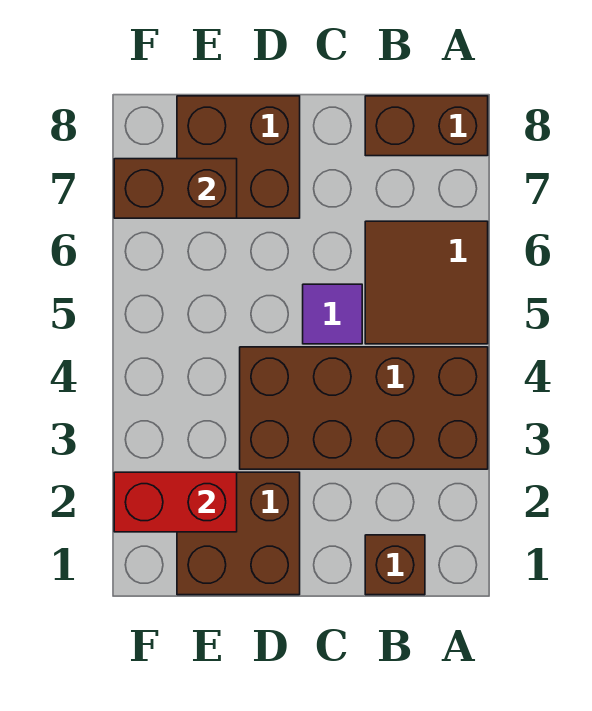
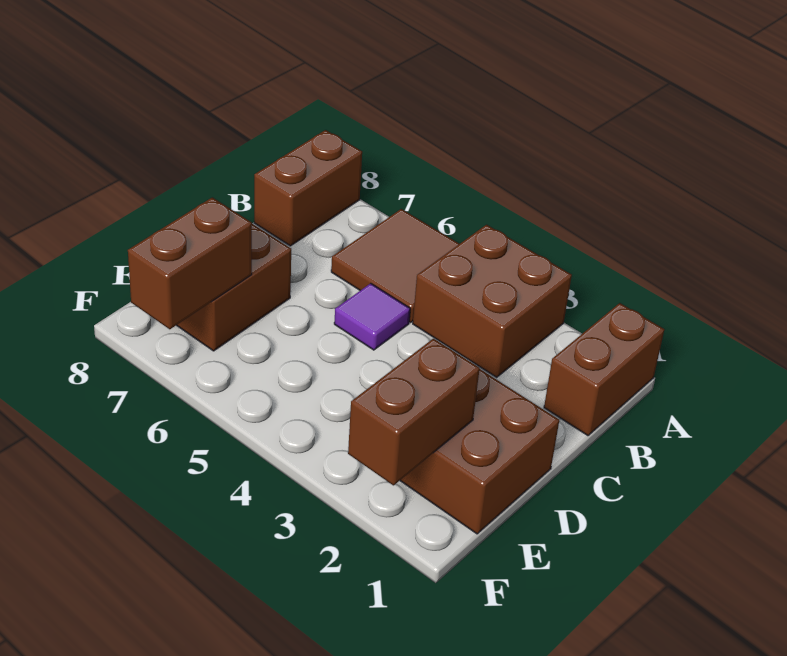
brown 2x4 brick [240,347,488,469] -> brown 2x2 brick [413,225,572,377]
brown 1x1 brick [365,535,425,595] -> brown 1x2 brick [544,303,664,436]
red 1x2 brick [114,472,237,532] -> brown 1x2 brick [348,339,480,485]

